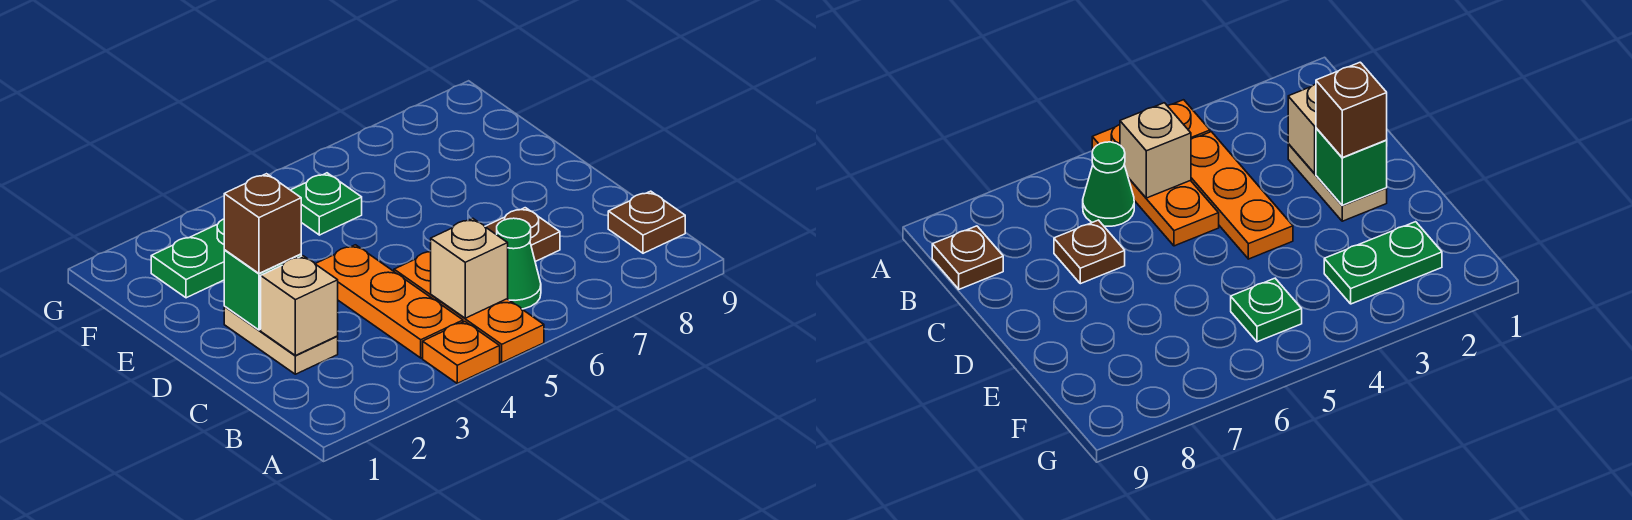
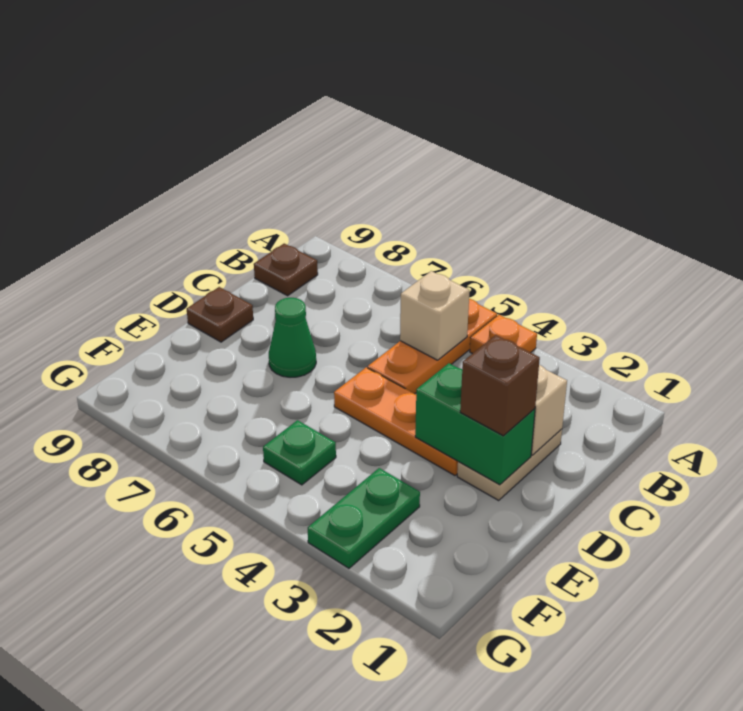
orange 1x3 plate [316,245,463,358] -> orange 1x3 plate turned to [334,367,458,475]
green 1x1 cone [497,218,541,309] -> green 1x1 cone moved to [269,298,316,377]
brown 1x1 plate [485,208,560,262] -> brown 1x1 plate moved to [187,287,253,342]
green 1x1 brick [224,250,301,330] -> green 1x2 brick [415,363,535,485]
green 1x2 plate [151,219,224,298] -> green 1x2 plate turned to [308,468,420,568]

